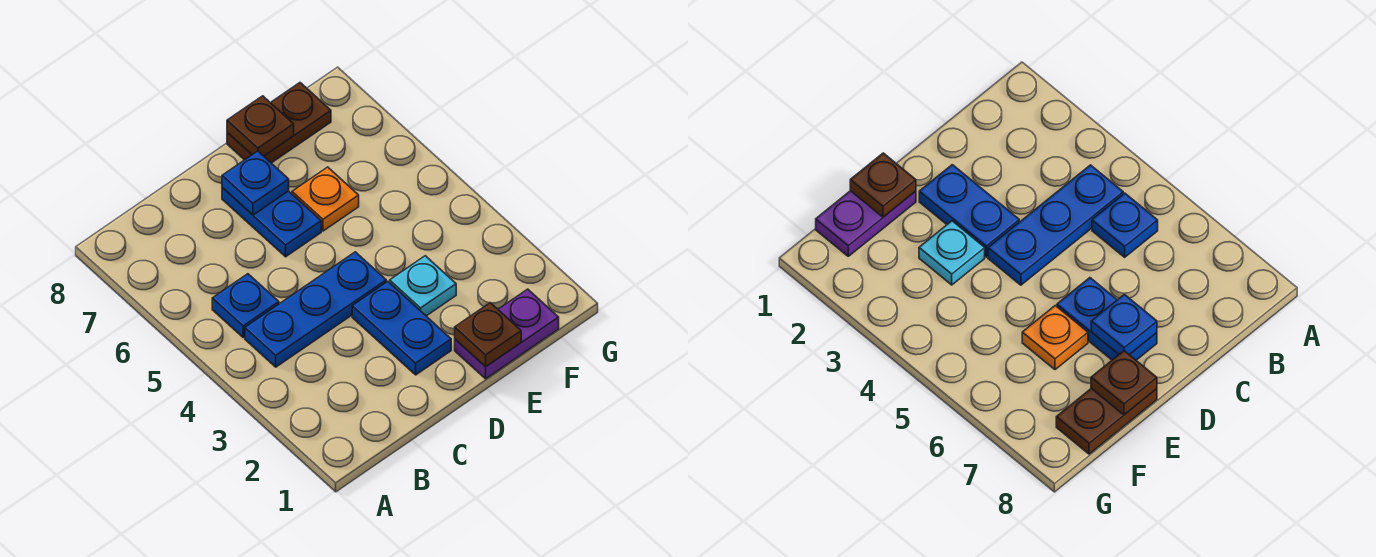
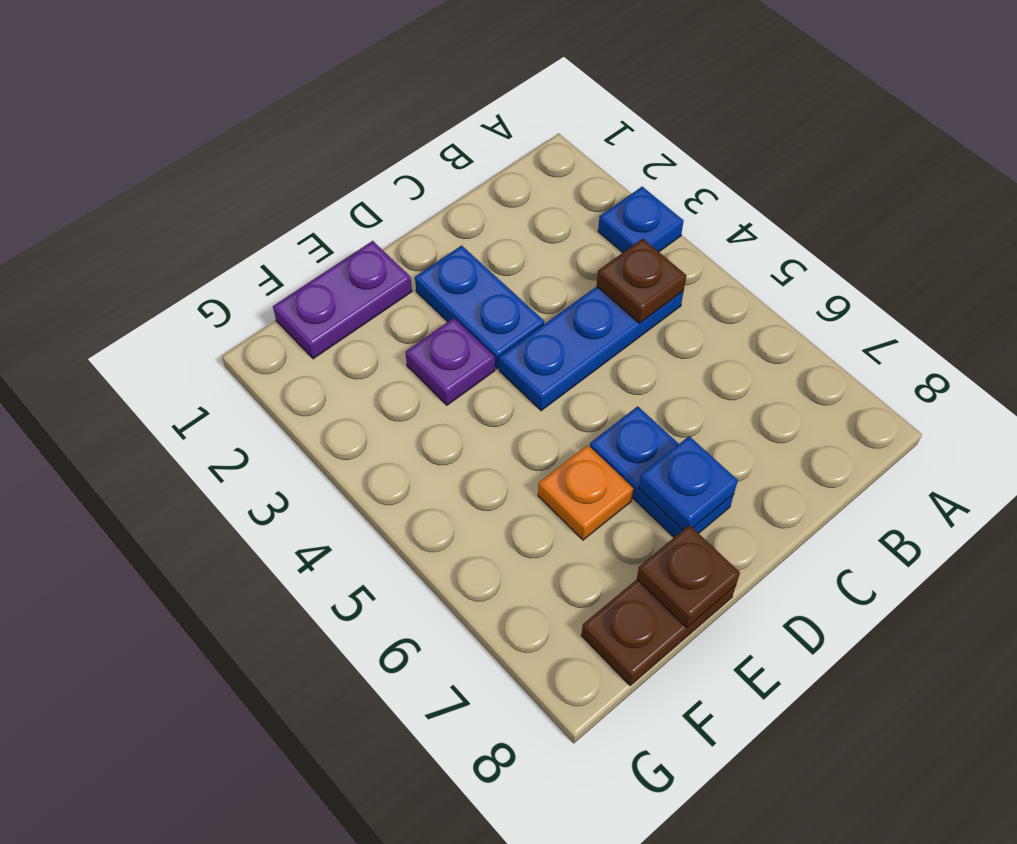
blue 1x1 plate [212,274,279,338] -> blue 1x1 plate moved to [598,187,683,253]
brown 1x1 plate [455,303,521,366] -> brown 1x1 plate moved to [597,239,686,323]
cyan 1x1 plate [390,256,456,316] -> purple 1x1 plate [405,318,495,405]

